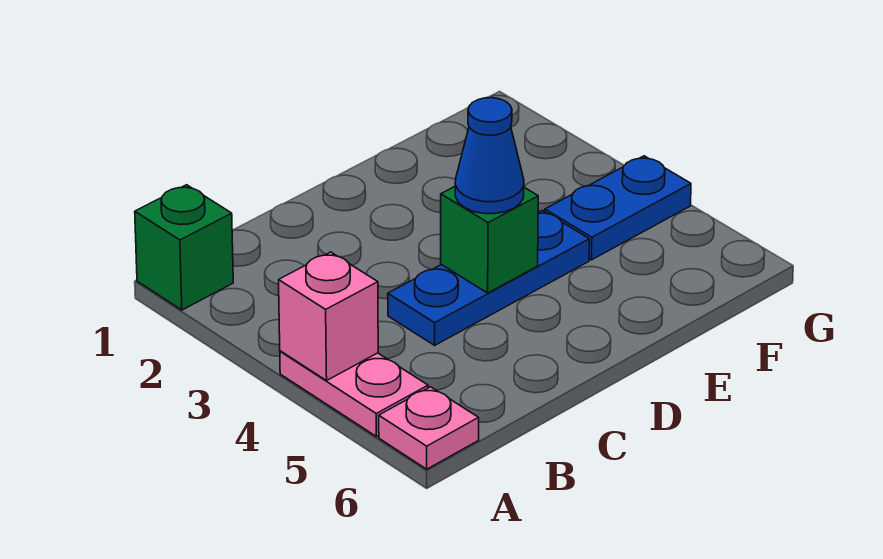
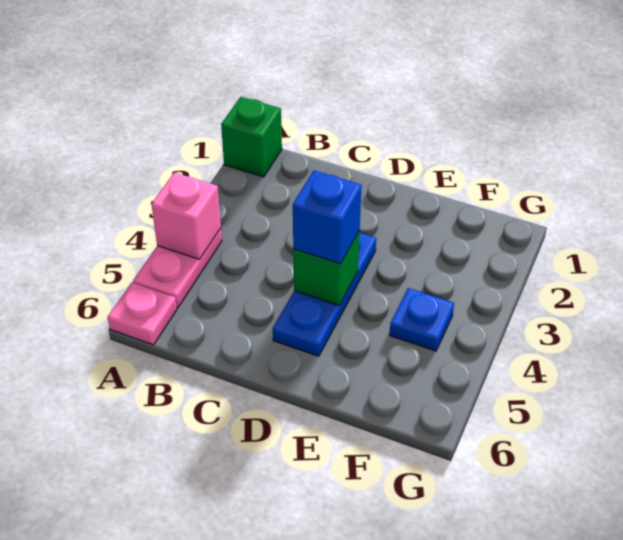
blue 1x3 plate [388,210,589,345] -> blue 1x3 plate turned to [273,233,376,356]
blue 1x1 cone [455,98,524,214] -> blue 1x1 brick [293,171,362,264]
blue 1x2 plate [545,156,691,260] -> blue 1x1 plate [390,288,454,351]

